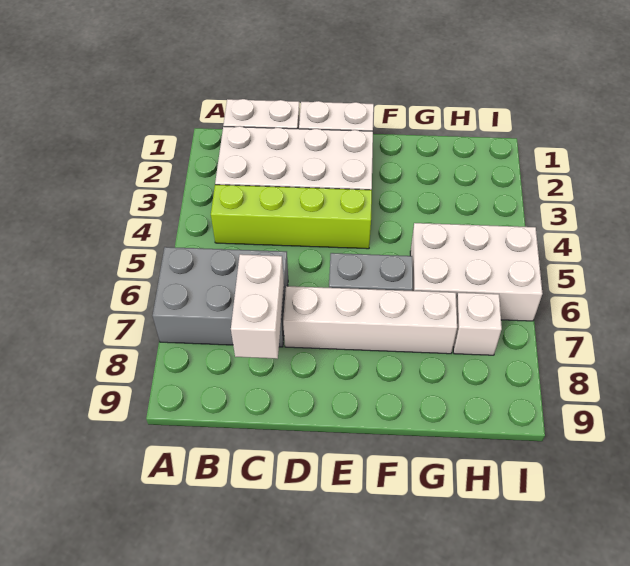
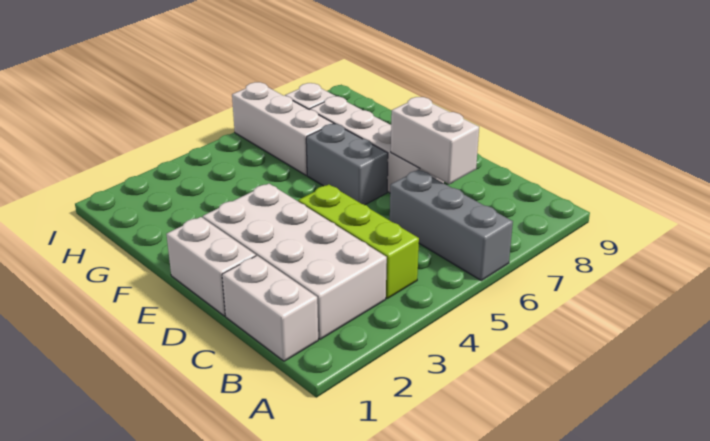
grey 2x3 brick [153,247,288,347] -> grey 1x3 brick [390,170,513,280]
lime 1x4 brick [211,185,372,249] -> lime 1x3 brick [298,185,419,298]
white 1x2 brick [231,254,284,359] -> white 1x2 brick turned to [391,97,479,184]
white 2x3 brick [410,223,543,321] -> white 1x3 brick [232,82,333,175]

